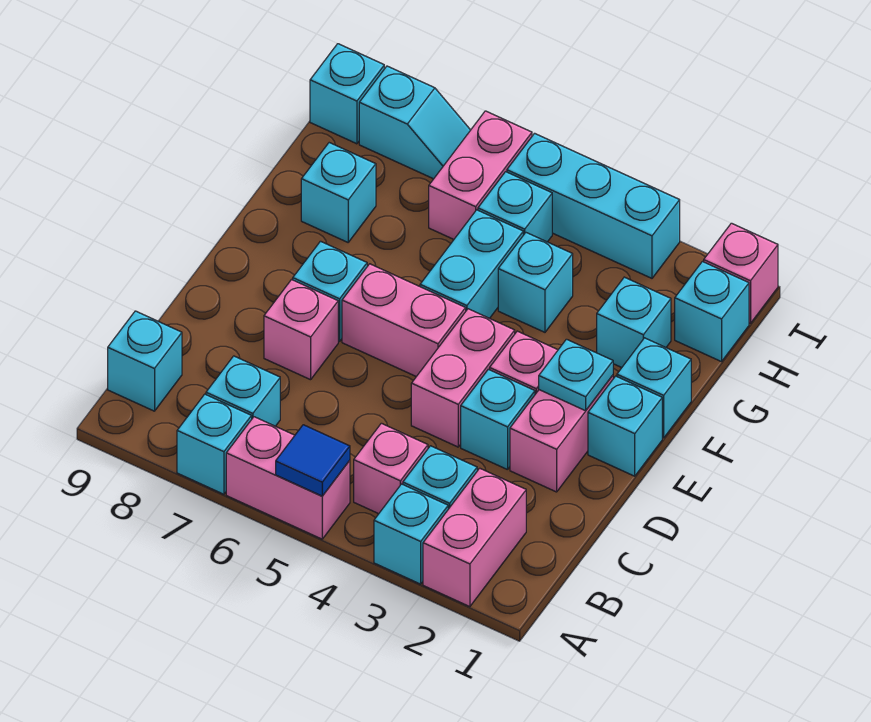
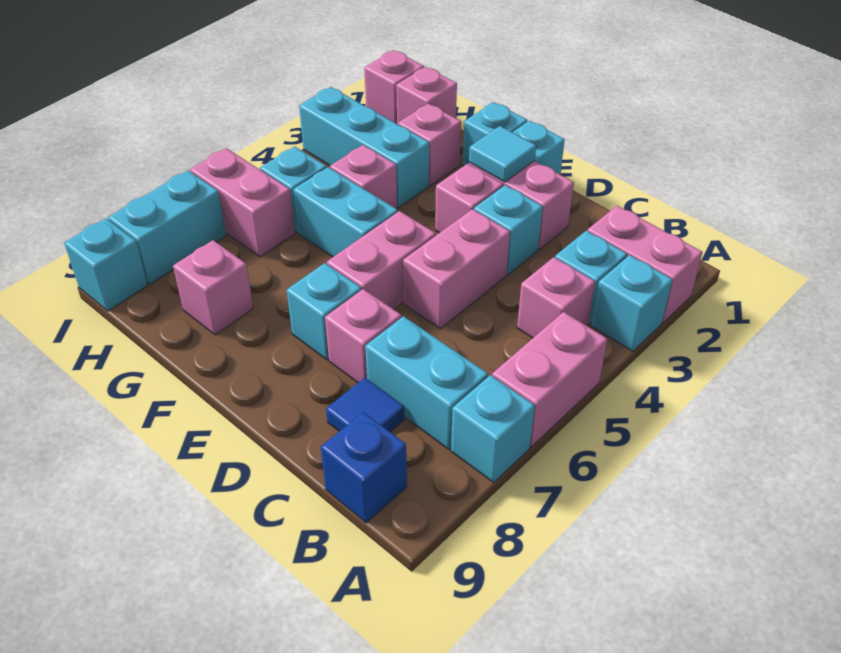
blue 1x1 tile [276,425,350,496] -> blue 1x1 tile moved to [326,378,404,432]
cyan 1x1 brick [206,356,280,426] -> cyan 1x2 brick [365,316,488,450]
cyan 1x1 brick [108,311,182,411] -> blue 1x1 brick [321,412,407,523]
pink 1x2 brick [411,309,515,447] -> pink 1x2 brick turned to [403,209,510,329]
cyan 1x1 plate [539,339,613,411] -> cyan 1x1 tile [469,126,536,182]
cyan 1x1 brick [597,277,671,368] -> pink 1x1 brick [398,104,461,186]
cyan 1x1 brick [498,233,573,332] -> pink 1x1 brick [330,145,397,209]
cyan 1x1 brick [301,143,376,242] -> pink 1x1 brick [173,240,253,335]
cyan 1x1 brick [675,262,749,362] -> pink 1x1 brick [396,67,457,124]
cyan 1x3 brick [507,133,680,278] -> cyan 1x3 brick turned to [299,87,429,208]
cyan 1x2 slope [359,66,470,179] -> cyan 1x2 brick [108,171,226,284]

